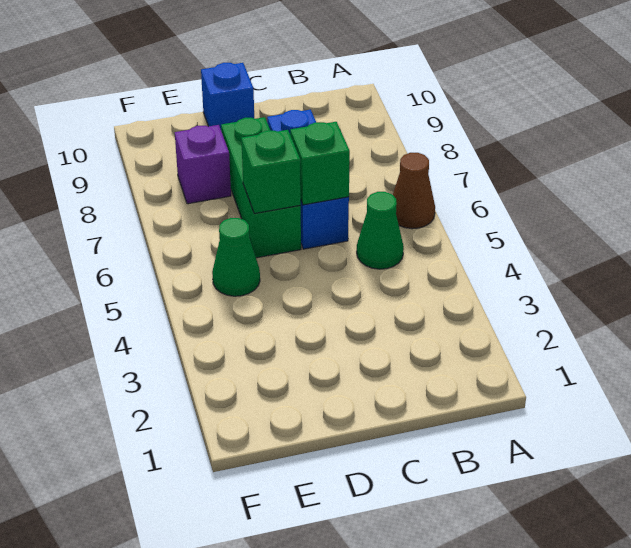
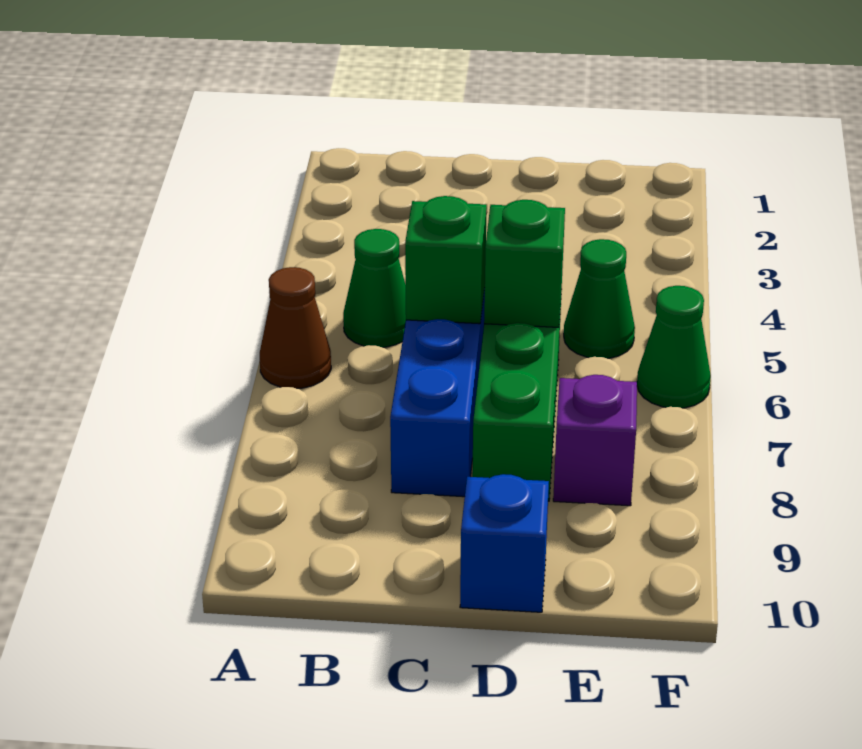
none -> green 1x1 cone [637,286,711,408]

